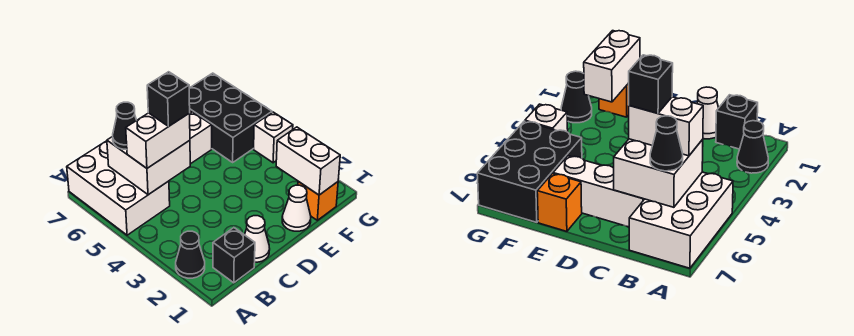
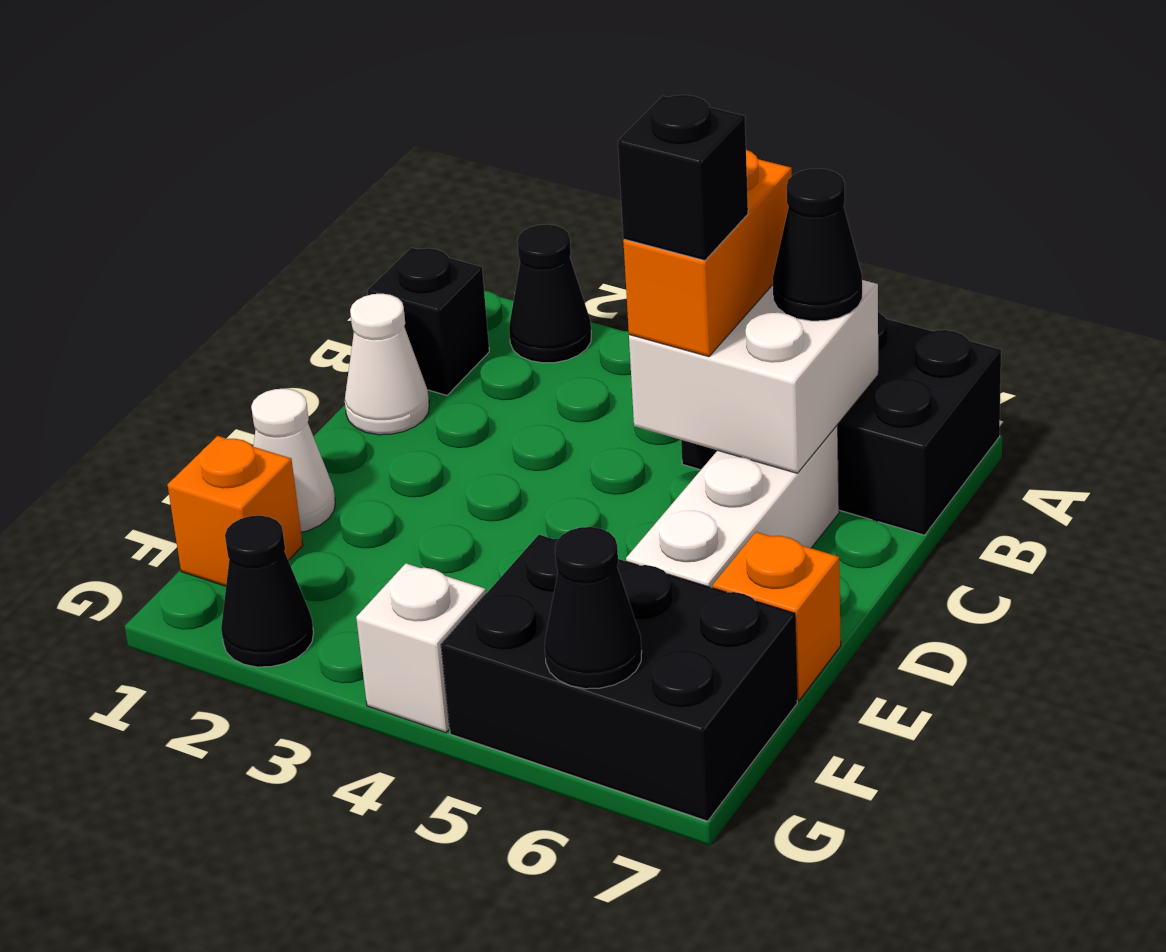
white 2x3 brick [67,141,170,235] -> black 2x3 brick [681,312,1001,535]
white 1x2 brick [126,113,190,168] -> orange 1x2 brick [623,150,792,357]
white 1x2 brick [276,127,340,195] -> none
none -> black 1x1 cone [545,527,642,689]

